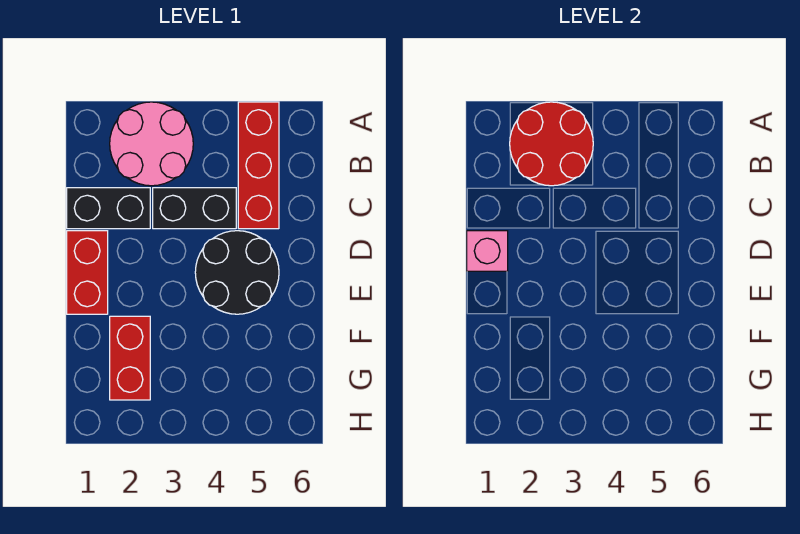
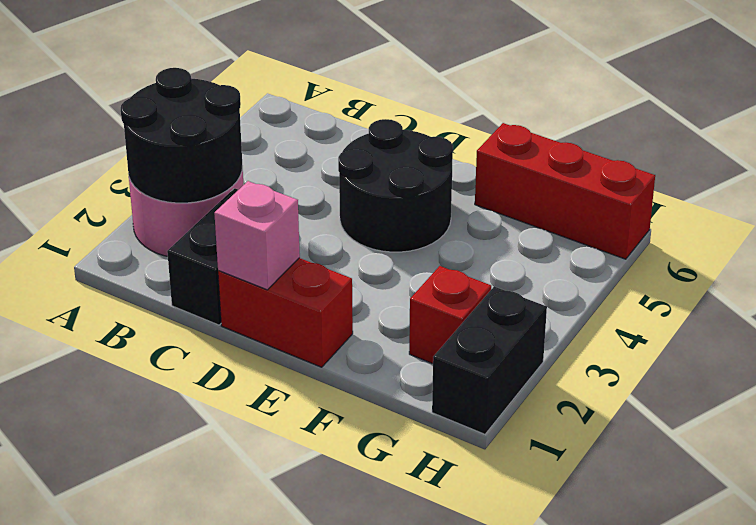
red 2x2 round brick [510,102,593,186] -> black 2x2 round brick [121,68,242,203]
red 1x3 brick [238,102,279,229] -> red 1x3 brick moved to [475,123,655,259]
black 1x2 brick [153,188,236,229] -> black 1x2 brick moved to [432,287,547,434]
red 1x2 brick [110,316,150,400] -> red 1x1 brick [409,266,491,364]

